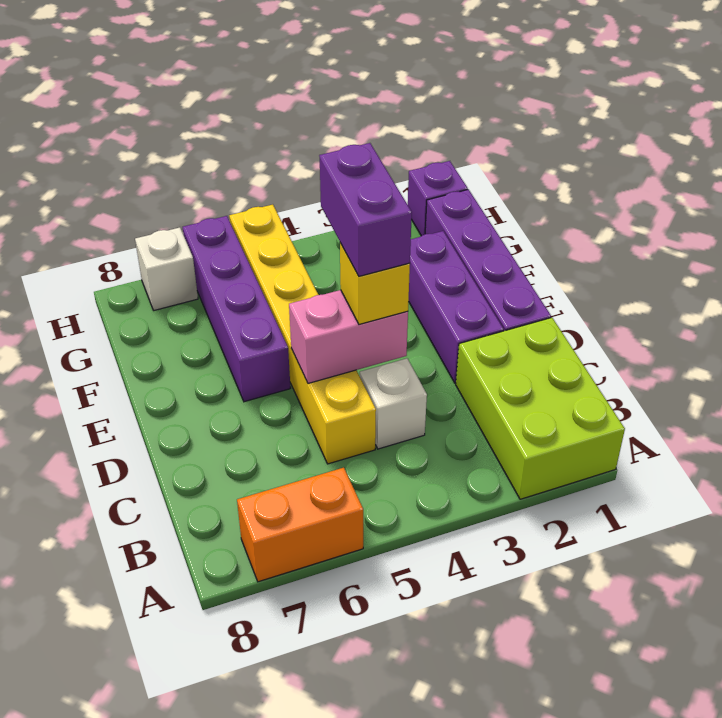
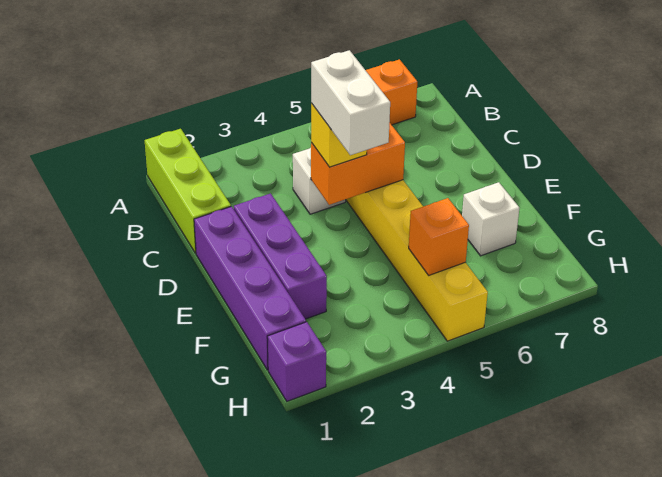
lime 2x3 brick [456,318,625,499] -> lime 1x3 brick [145,129,231,253]
pink 1x2 brick [289,290,408,383] -> orange 1x2 brick [311,122,405,205]
purple 1x2 brick [319,143,412,276] -> white 1x2 brick [311,50,390,155]
purple 1x4 brick [183,216,290,402] -> none
none -> orange 1x1 brick [409,198,469,275]
white 1x1 brick [135,227,198,310] -> white 1x1 brick moved to [462,182,519,256]

